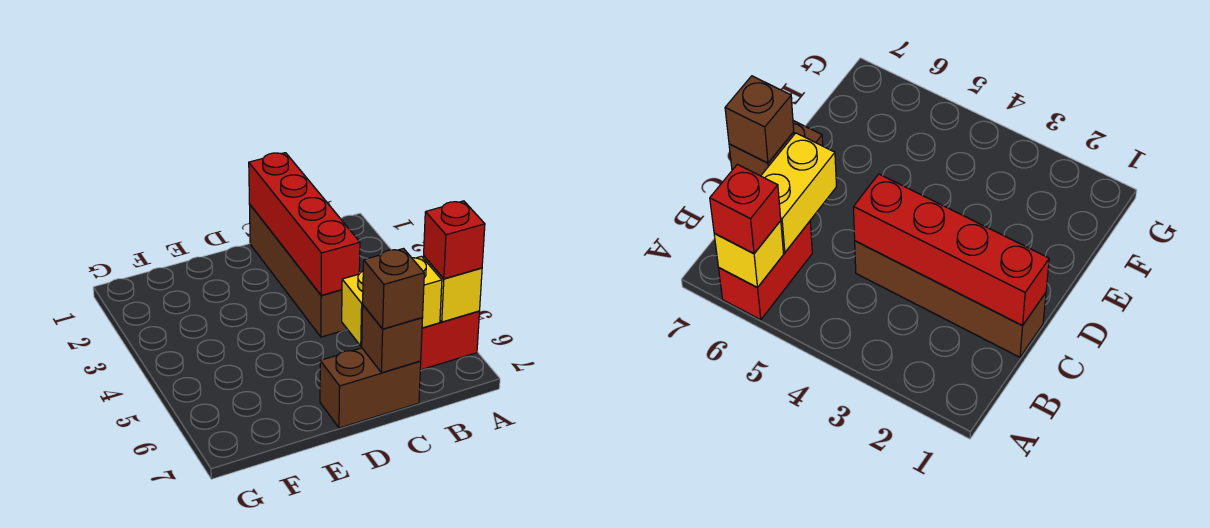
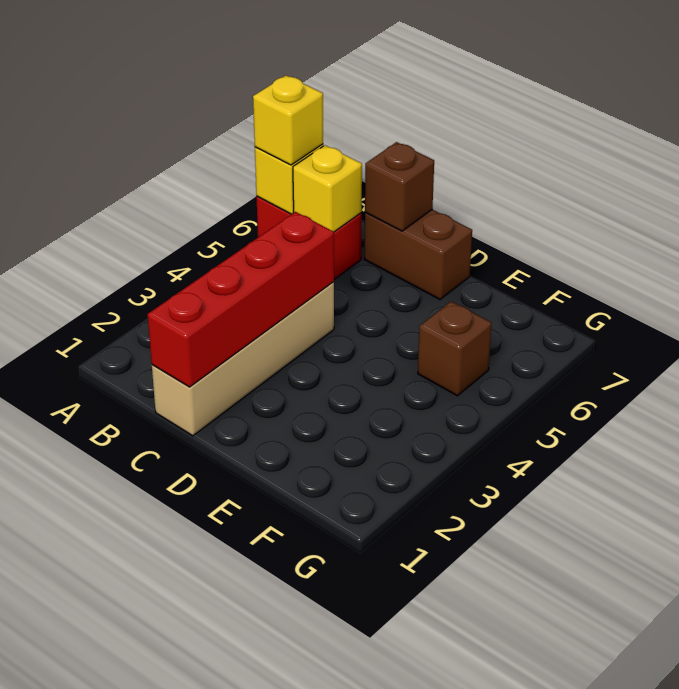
red 1x1 brick [424,201,485,279] -> yellow 1x1 brick [253,76,323,165]
yellow 1x2 brick [342,256,442,346] -> yellow 1x1 brick [293,145,362,232]
brown 1x4 brick [249,204,347,337] -> tan 1x4 brick [152,282,334,436]
brown 1x1 brick [363,249,424,329] -> brown 1x1 brick moved to [418,301,492,396]

